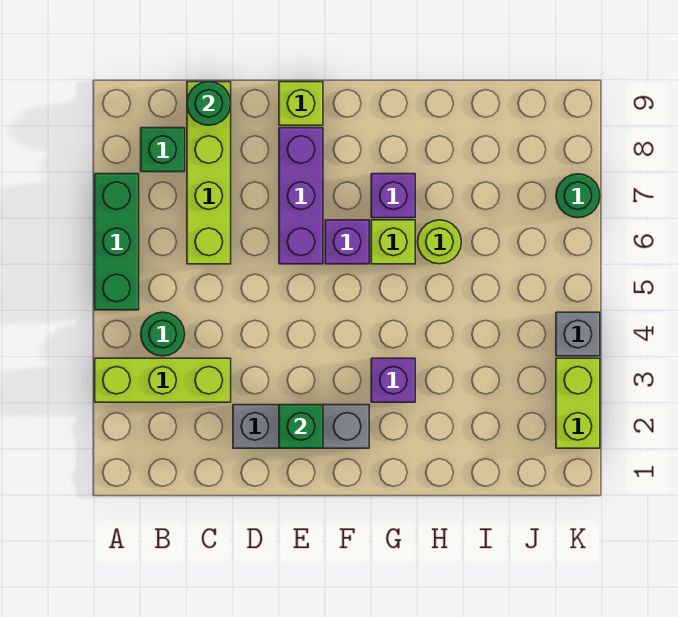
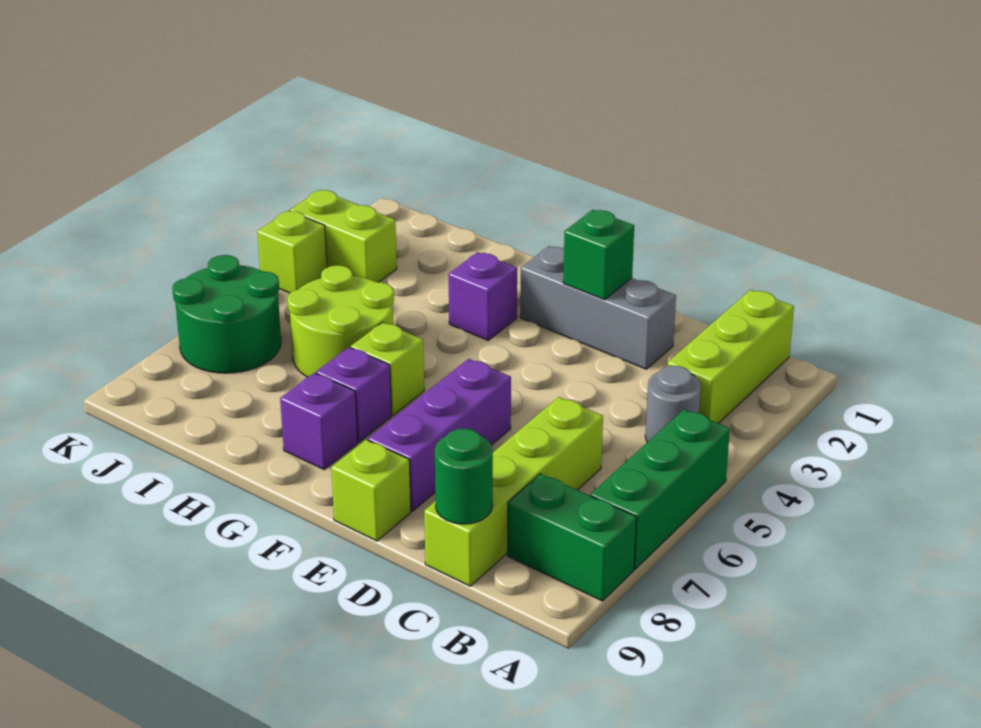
lime 1x3 brick [95,358,231,402] -> lime 1x3 brick turned to [668,290,794,423]
green 1x1 round brick [141,312,185,356] -> grey 1x1 round brick [645,366,701,442]
green 1x1 brick [141,128,185,172] -> green 1x2 brick [507,474,636,601]
purple 1x1 brick [325,220,369,264] -> purple 1x1 brick moved to [280,373,358,469]
lime 1x1 round brick [418,220,461,264] -> lime 2x2 round brick [287,265,394,377]
lime 1x2 brick [556,358,600,448] -> lime 1x2 brick turned to [290,190,397,282]
grey 1x1 brick [556,312,600,356] -> lime 1x1 brick [257,211,327,293]
green 1x1 round brick [556,174,600,218] -> green 2x2 round brick [172,255,281,373]

